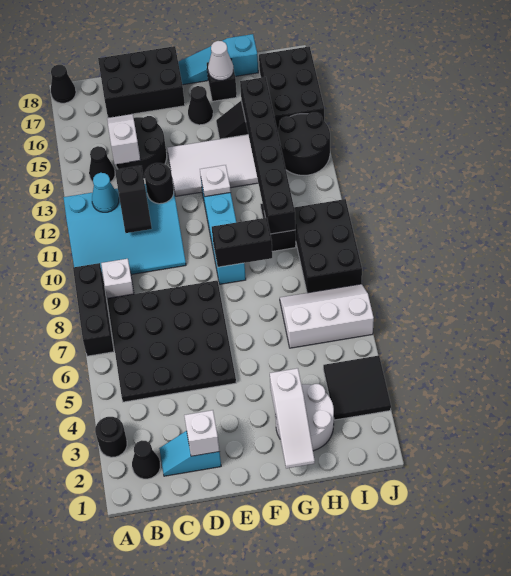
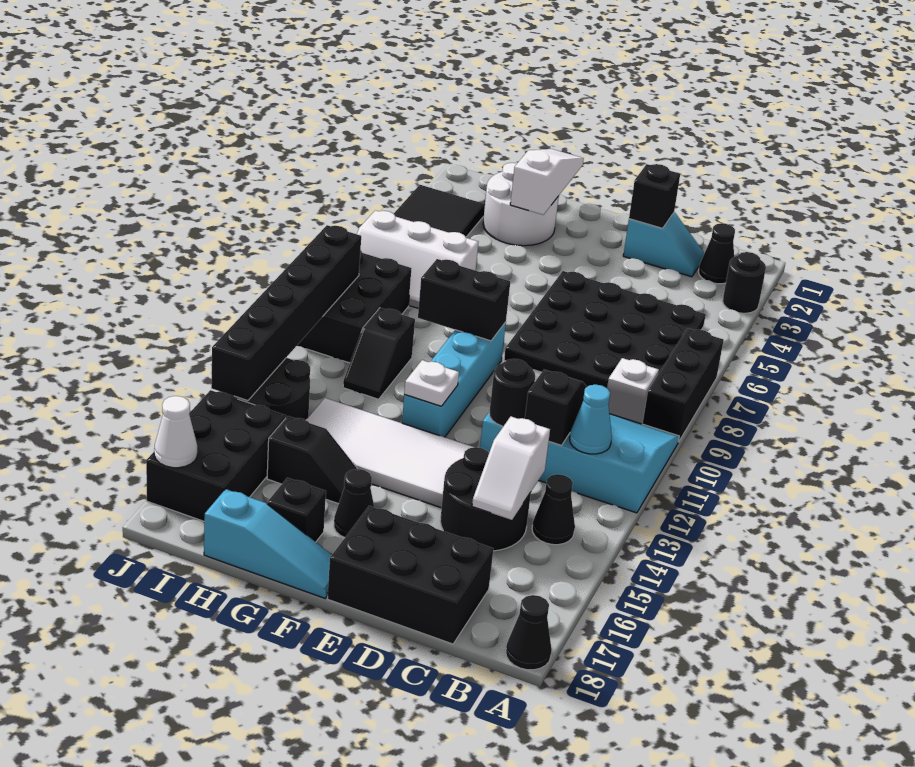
white 1x1 brick [184,410,219,456] -> black 1x1 brick [629,164,680,228]
white 1x1 cone [208,41,233,80] -> white 1x1 cone moved to [154,396,197,468]
black 1x6 brick [240,77,295,234] -> black 1x6 brick moved to [211,225,361,401]

